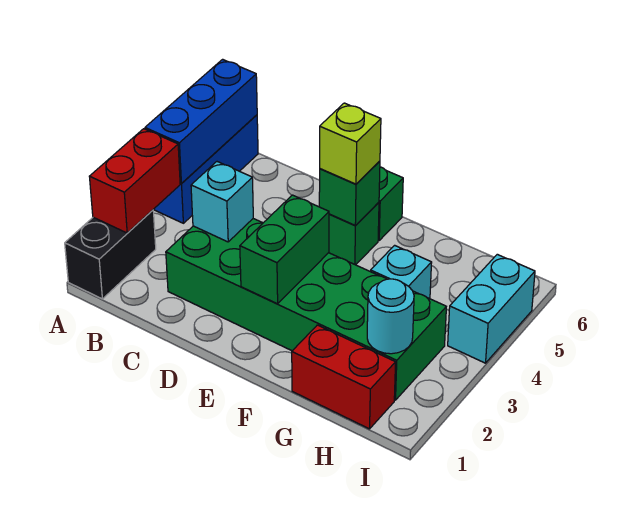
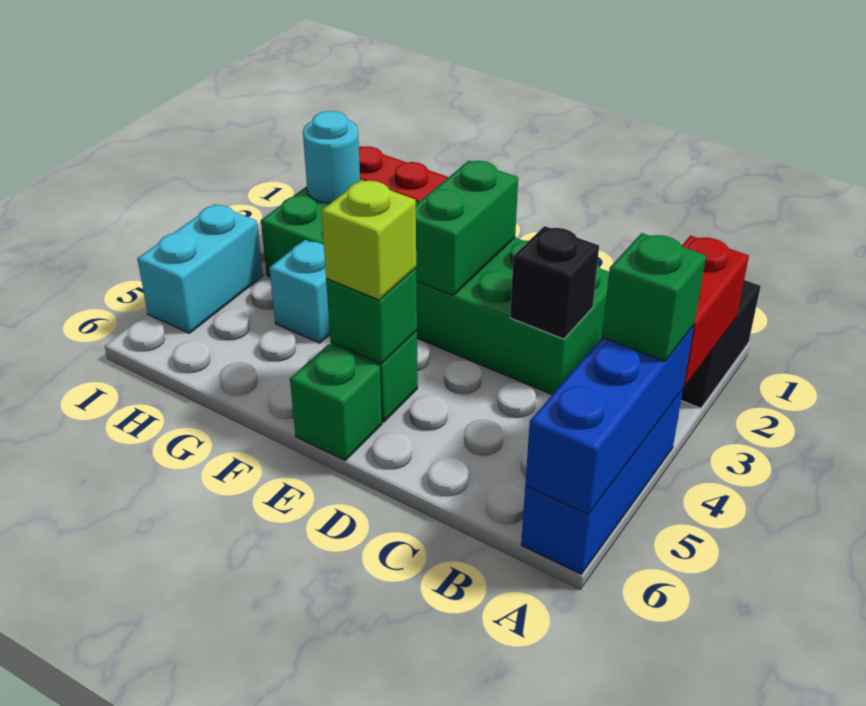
none -> green 1x1 brick [602,233,706,361]
cyan 1x1 brick [191,162,253,242] -> black 1x1 brick [510,226,599,339]

